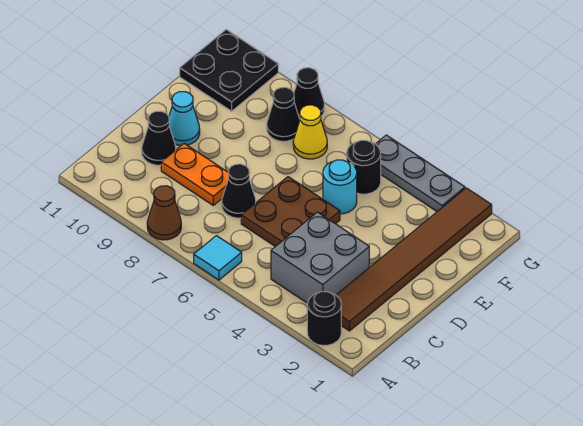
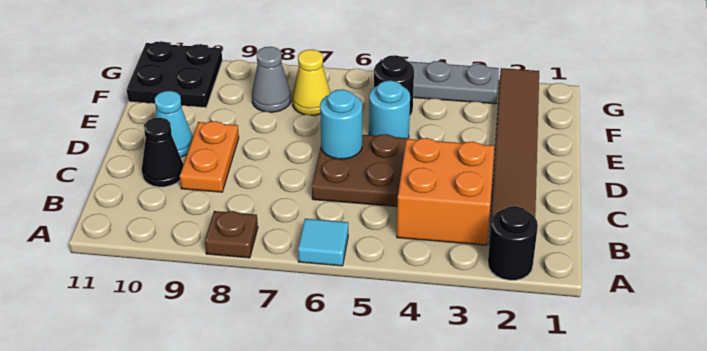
brown 1x1 cone [147,186,181,240] -> brown 1x1 plate [205,211,258,258]
grey 2x2 brick [271,212,369,303] -> orange 2x2 brick [397,138,494,245]
black 1x1 cone [222,164,256,218] -> none
orange 1x2 plate [161,144,228,205] -> orange 1x2 plate turned to [180,121,239,192]
none -> cyan 1x1 round brick [320,90,362,159]
black 1x1 cone [267,87,300,141] -> grey 1x1 cone [252,47,291,112]
black 1x1 cone [294,68,324,119] -> none

